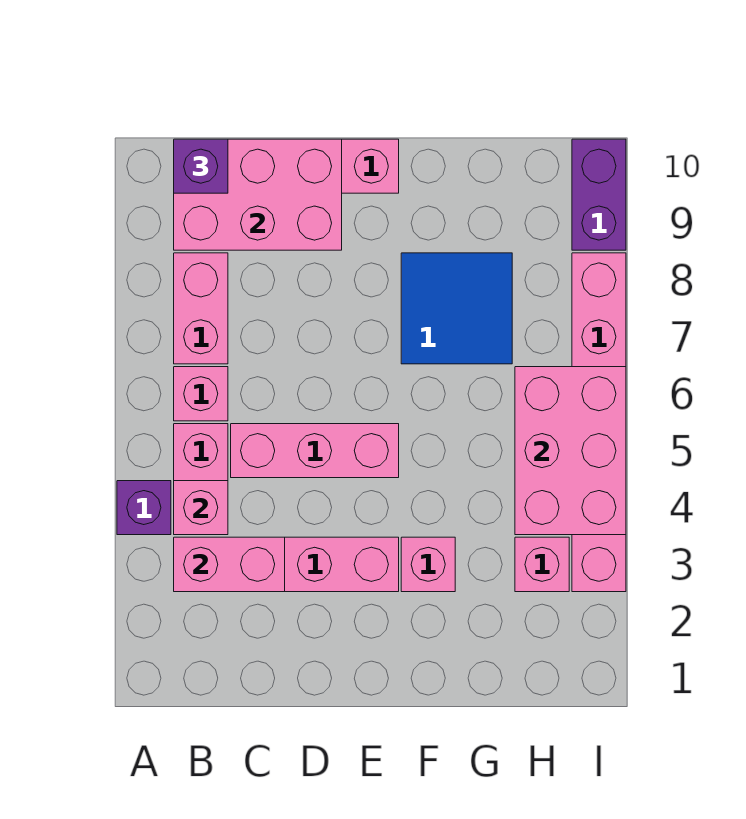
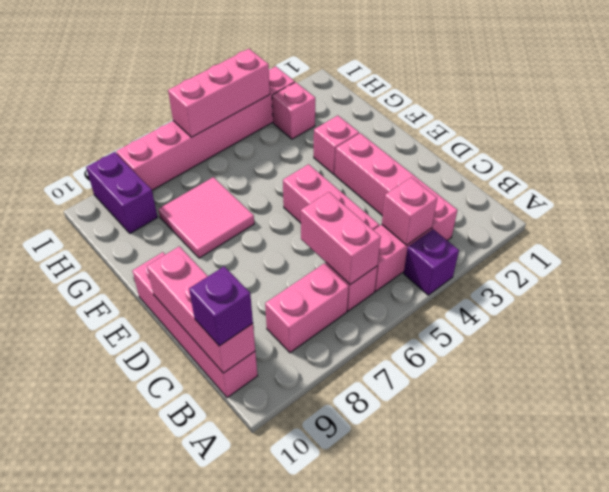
pink 1x2 brick [174,537,285,592] -> pink 1x2 brick moved to [301,192,381,285]
pink 2x3 brick [174,139,342,250] -> pink 1x3 brick [147,246,255,373]
blue 2x2 tile [401,253,512,364] -> pink 2x2 tile [158,177,254,258]
pink 2x3 brick [515,367,626,535] -> pink 1x3 brick [168,49,270,137]
purple 1x2 brick [572,139,626,250] -> purple 1x2 brick turned to [86,152,157,233]

